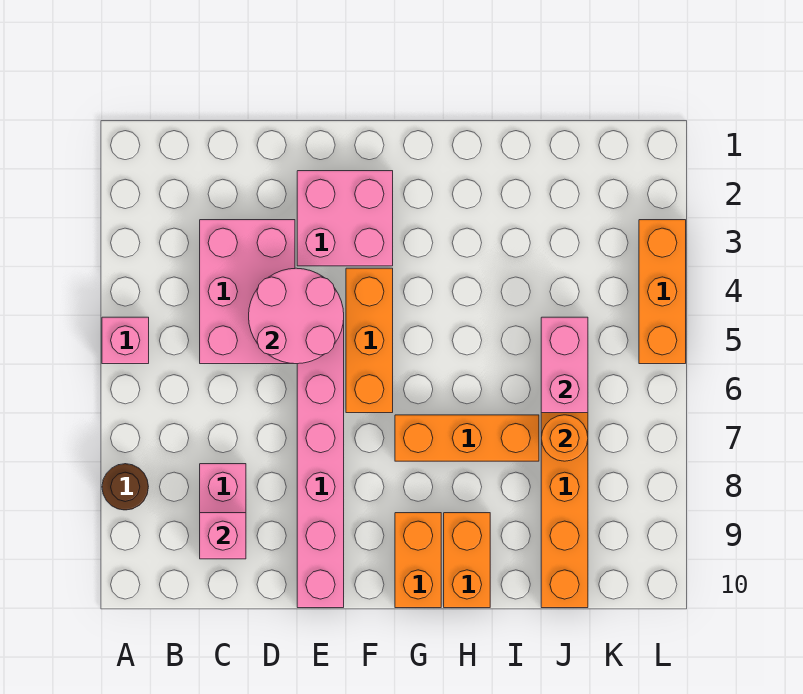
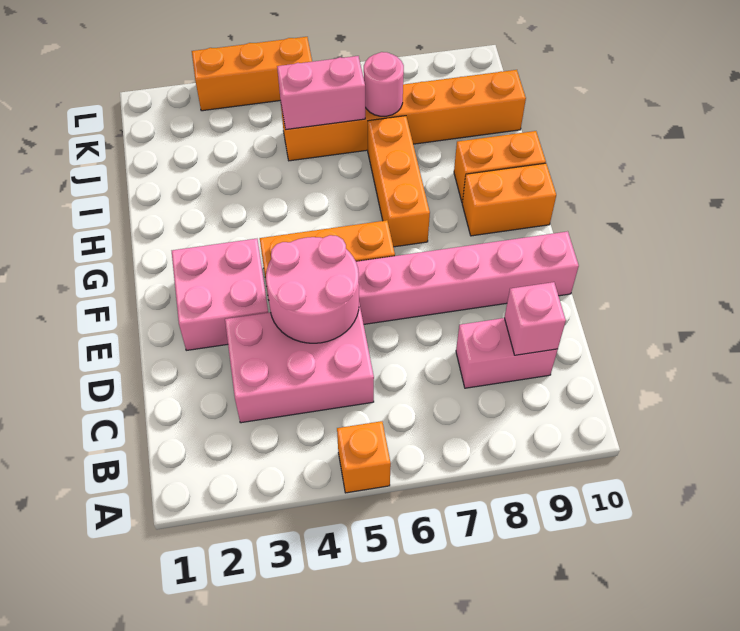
pink 1x1 brick [102,317,149,364] -> orange 1x1 brick [337,421,391,493]
brown 1x1 round brick [102,464,148,510] -> none
orange 1x1 round brick [541,415,588,461] -> pink 1x1 round brick [364,52,404,116]

